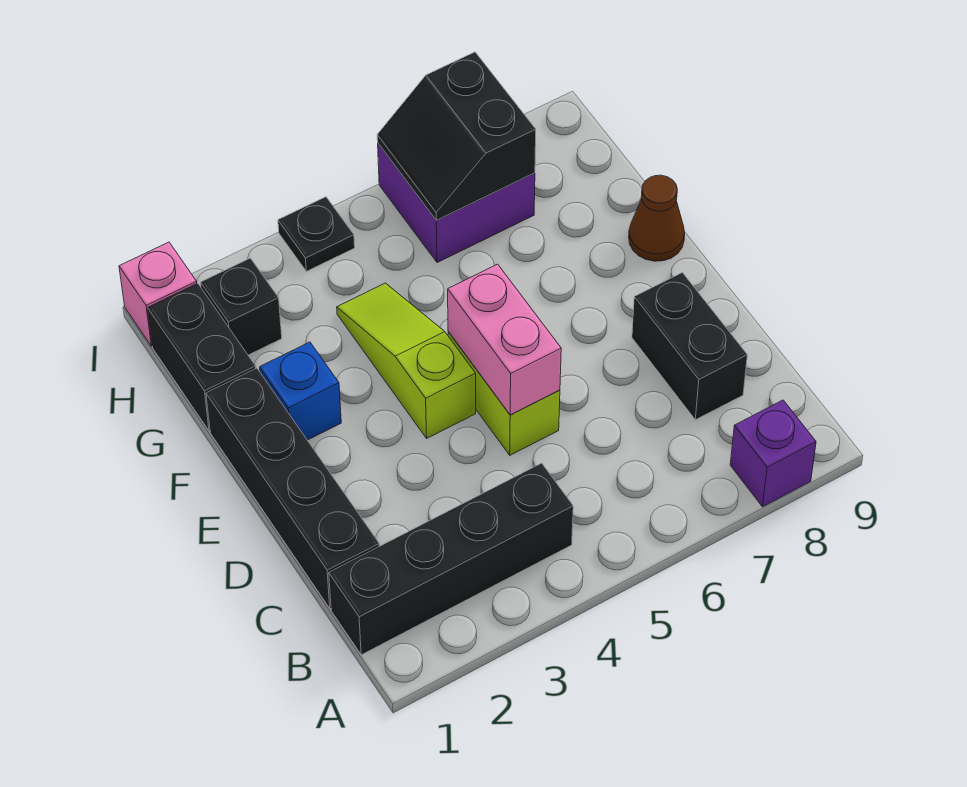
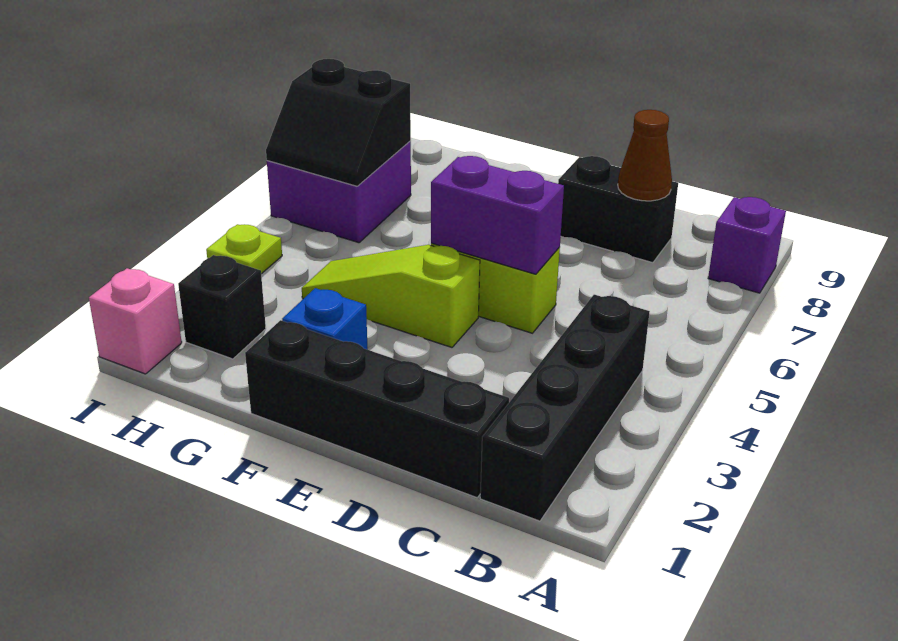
pink 1x2 brick [448,264,561,415] -> purple 1x2 brick [431,156,564,274]
brown 1x1 cone [629,175,685,261] -> brown 1x1 cone moved to [618,110,672,201]
black 1x2 brick [148,284,256,431] -> none
black 1x1 plate [278,197,355,271] -> lime 1x1 plate [206,224,282,274]

